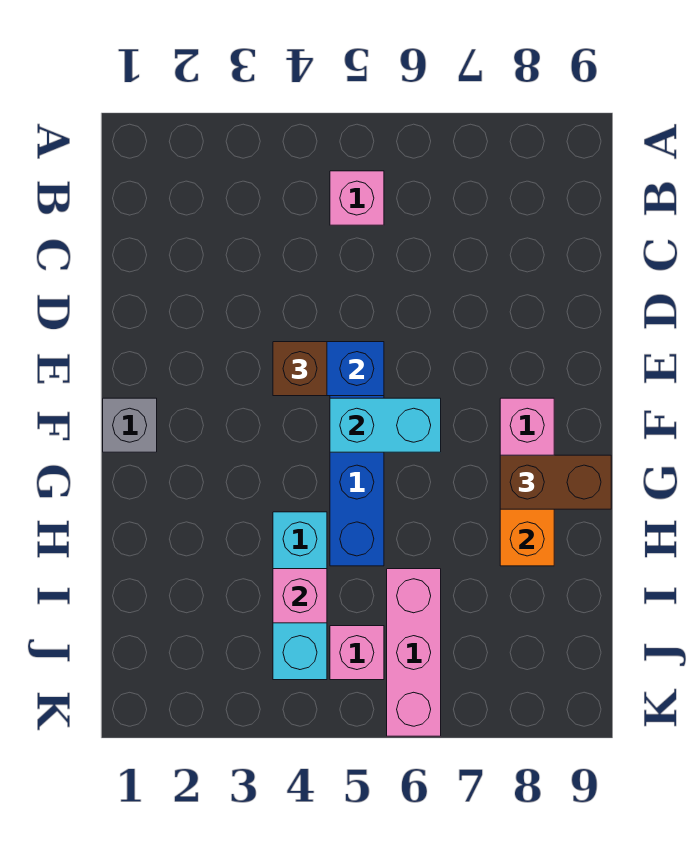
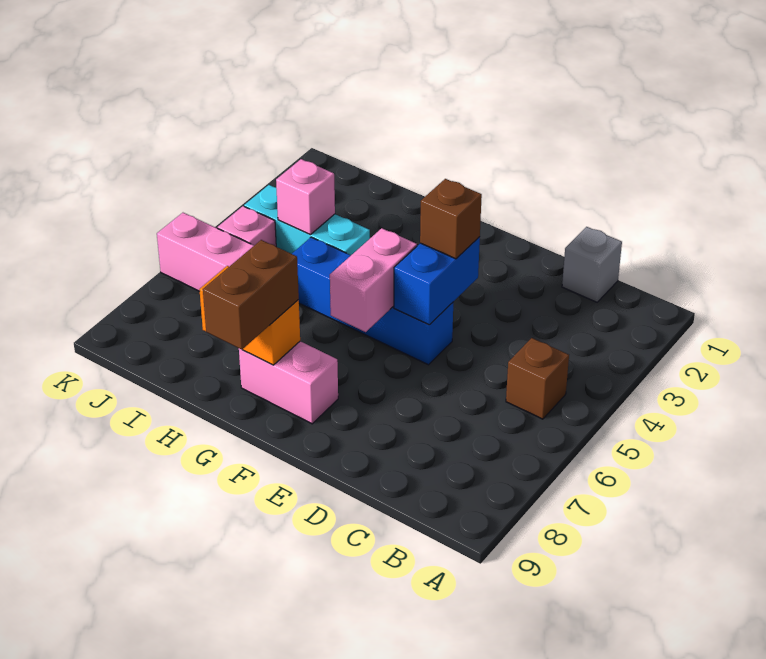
pink 1x1 brick [330,171,384,225] -> brown 1x1 brick [506,338,569,419]
grey 1x1 brick [103,398,157,452] -> grey 1x1 brick moved to [562,227,622,302]
cyan 1x2 brick [330,398,441,452] -> pink 1x2 brick [330,228,417,332]

